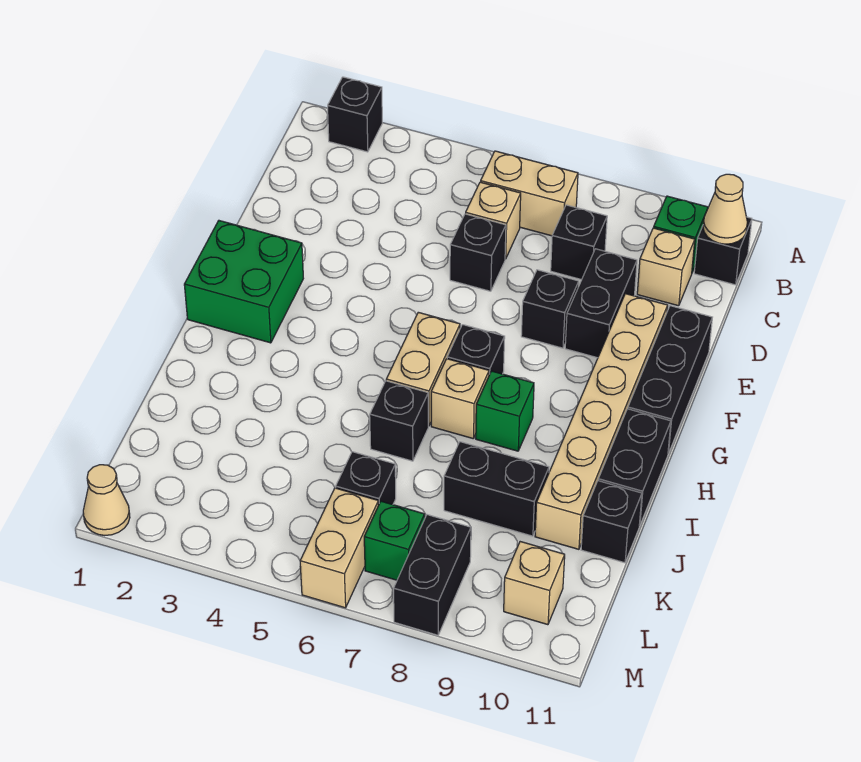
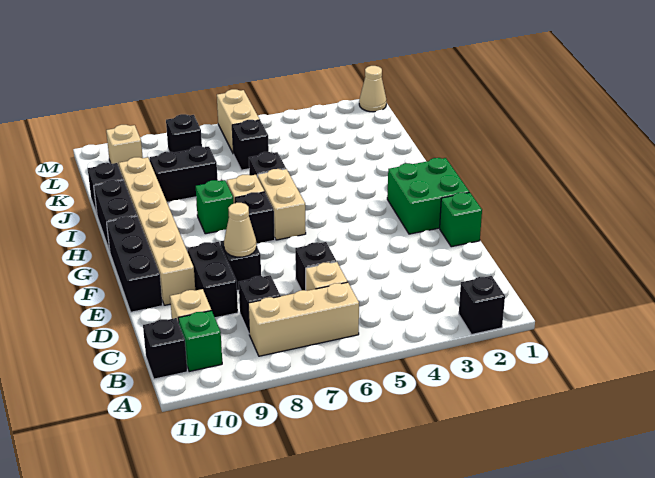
tan 1x2 brick [481,151,578,236] -> tan 1x3 brick [248,282,359,356]
tan 1x1 cone [703,174,747,244] -> tan 1x1 cone moved to [224,203,257,257]
green 1x1 brick [364,501,425,580] -> green 1x1 brick moved to [440,192,482,247]
black 1x2 brick [394,515,471,635] -> black 1x1 brick [166,114,202,153]

